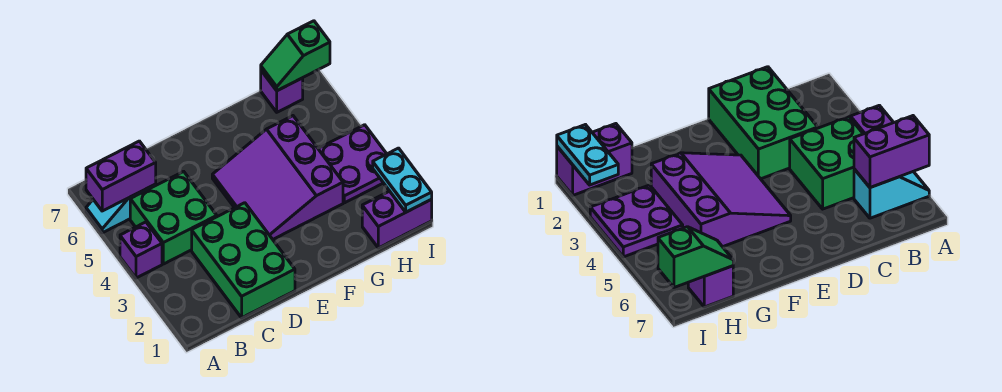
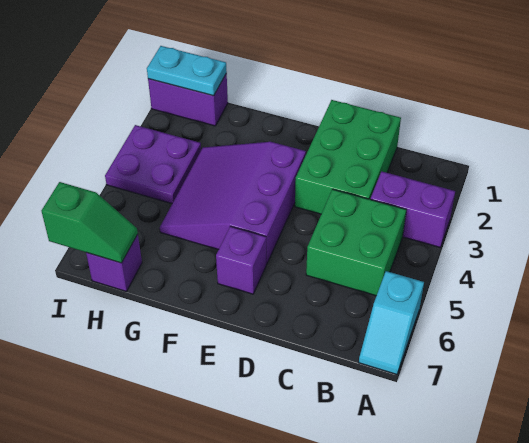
purple 1x1 brick [120,222,162,278] -> purple 1x1 brick moved to [216,226,266,294]
cyan 1x2 slope [86,184,156,233] -> cyan 1x2 slope turned to [359,271,424,374]
purple 1x2 brick [86,141,156,211] -> purple 1x2 brick moved to [370,171,455,247]
purple 3x3 slope [212,116,343,239] -> purple 3x3 slope turned to [160,142,306,264]
cyan 1x2 plate [373,148,432,212] -> cyan 1x2 plate turned to [147,46,227,96]

